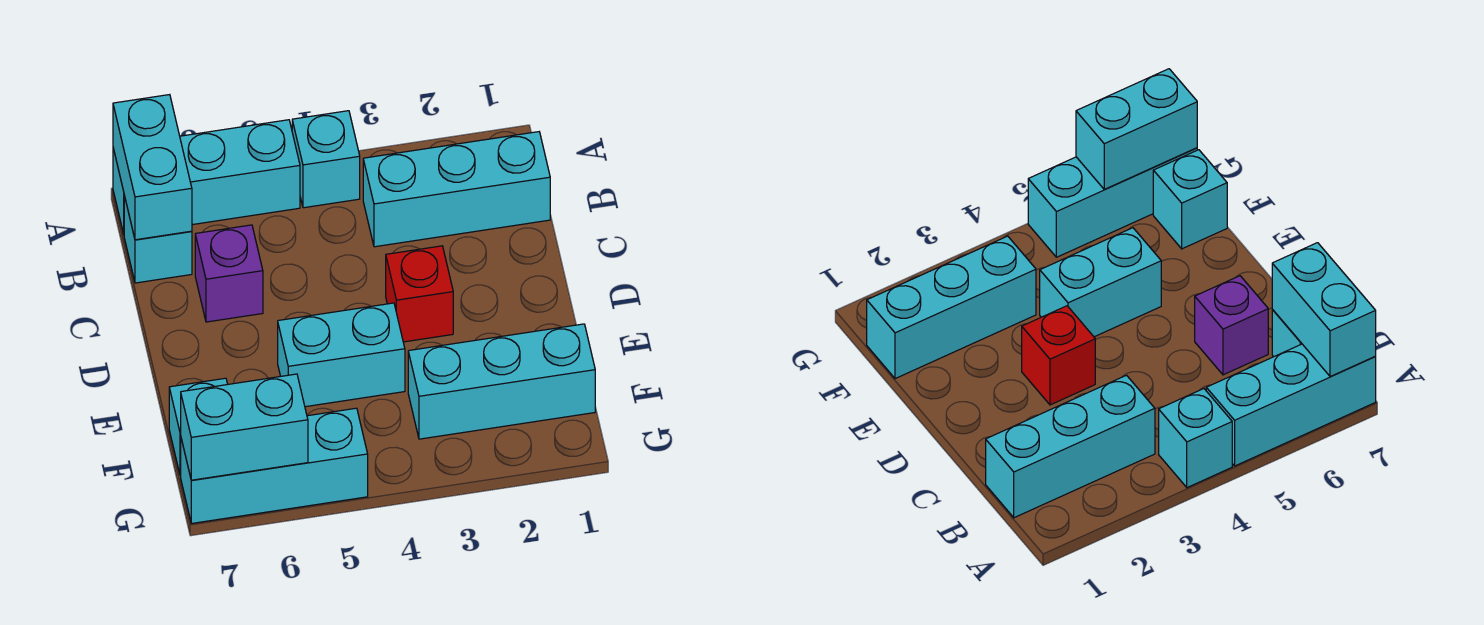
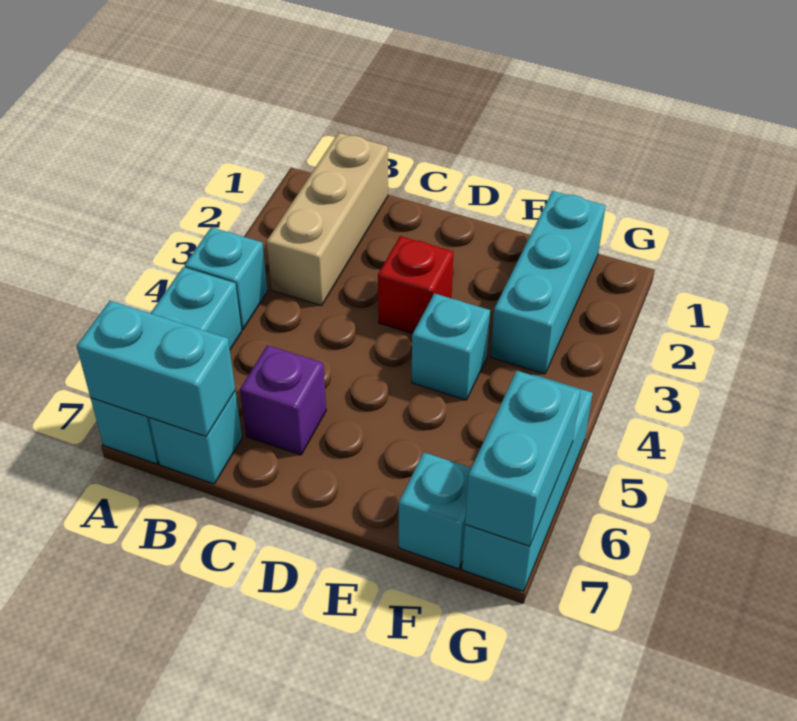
cyan 1x3 brick [363,132,550,247] -> tan 1x3 brick [266,133,388,306]
cyan 1x2 brick [278,303,405,407] -> cyan 1x1 brick [412,294,490,400]

